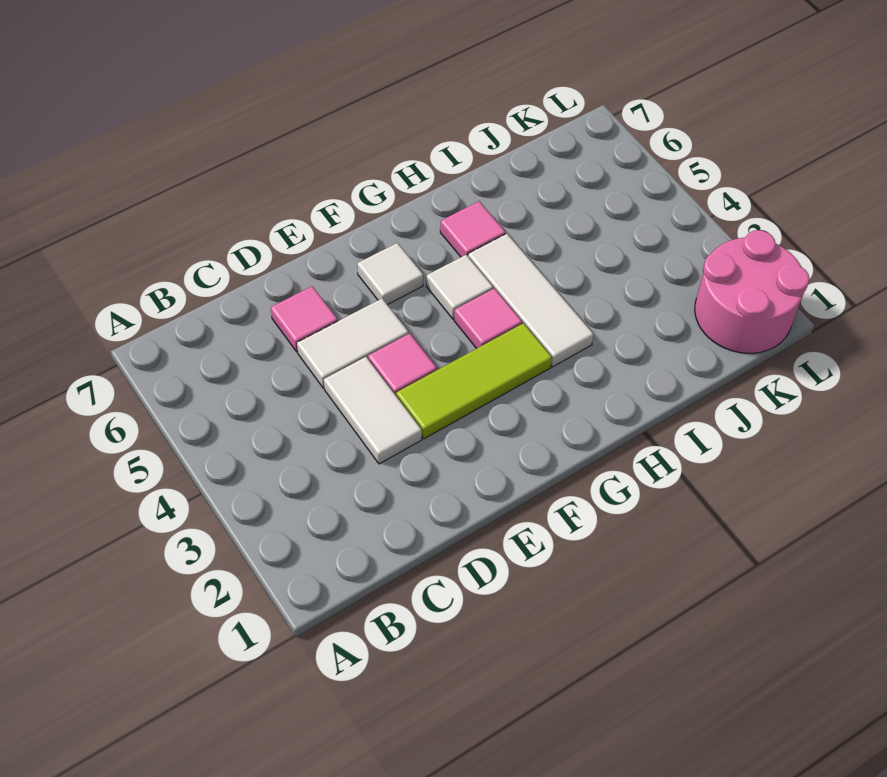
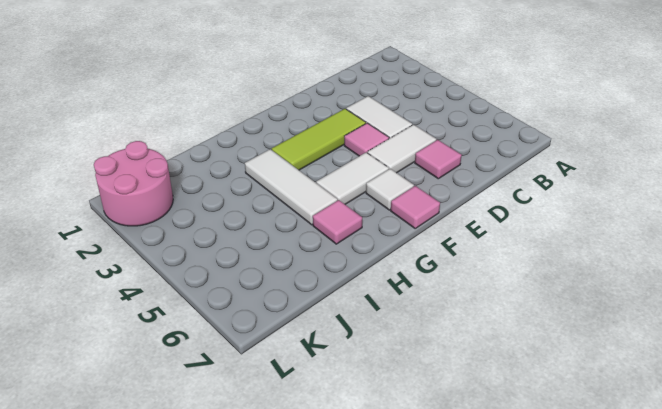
pink 1x1 tile [454,288,522,349] -> pink 1x1 tile moved to [391,186,440,228]
white 1x1 tile [426,255,493,319] -> white 1x2 tile [316,152,389,204]

